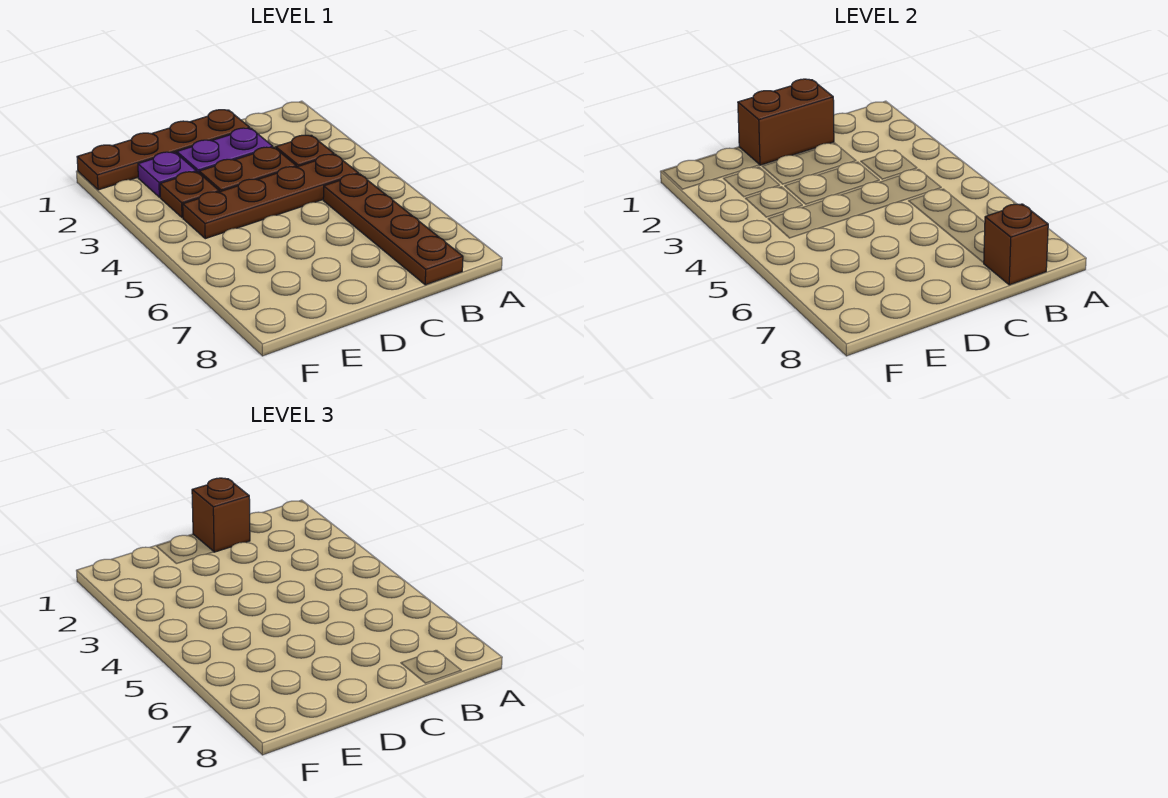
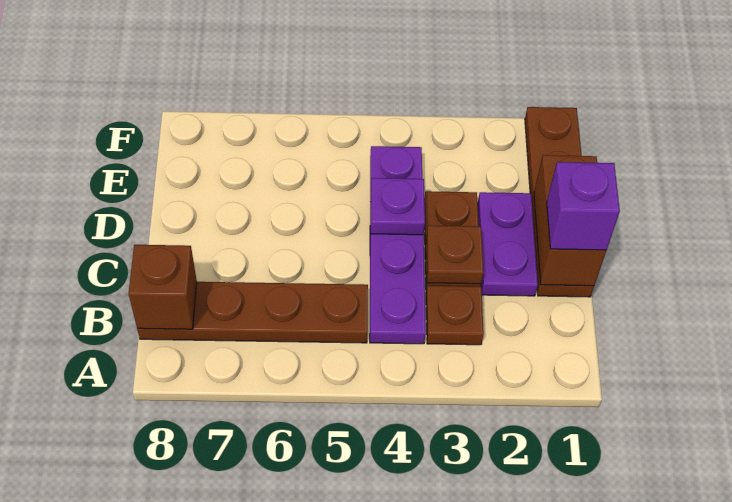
brown 1x4 plate [183,154,359,239] -> purple 1x4 plate [370,146,426,344]
brown 1x1 brick [192,478,250,552] -> purple 1x1 brick [547,162,620,250]
purple 1x1 plate [138,152,196,197] -> purple 1x1 plate moved to [371,178,425,235]
brown 1x1 plate [160,172,219,218] -> brown 1x1 plate moved to [426,225,484,284]

